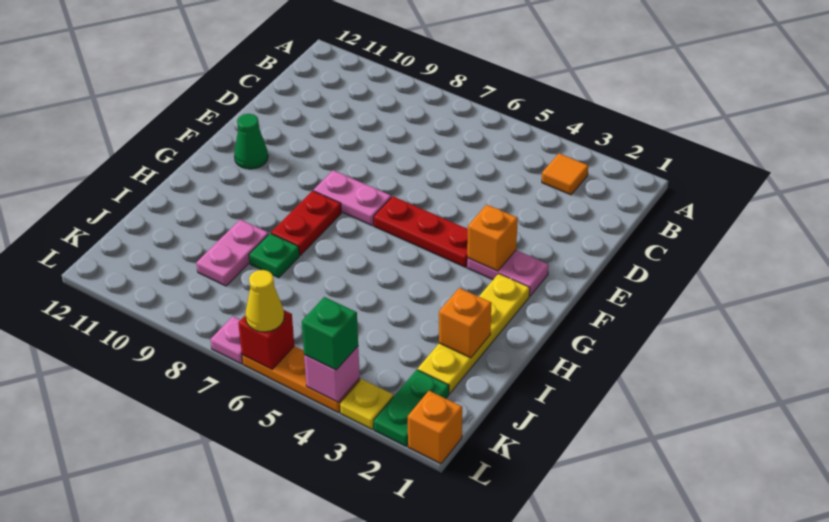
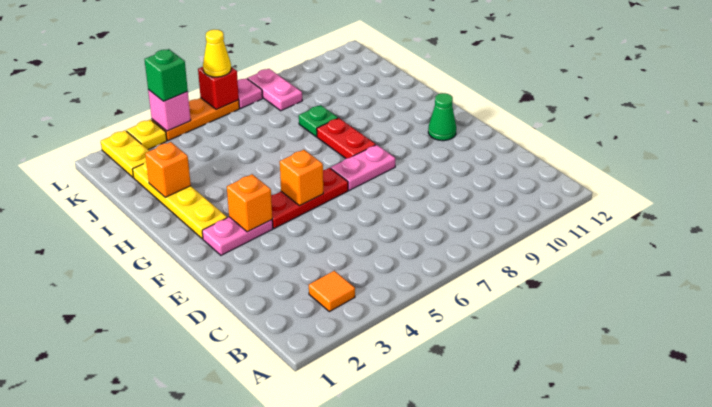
pink 1x2 plate [196,220,269,286] -> pink 1x2 plate moved to [247,69,302,111]
green 1x2 plate [374,370,449,446] -> yellow 1x2 plate [101,130,149,177]
orange 1x1 brick [408,391,462,464] -> orange 1x1 brick moved to [280,150,323,206]

